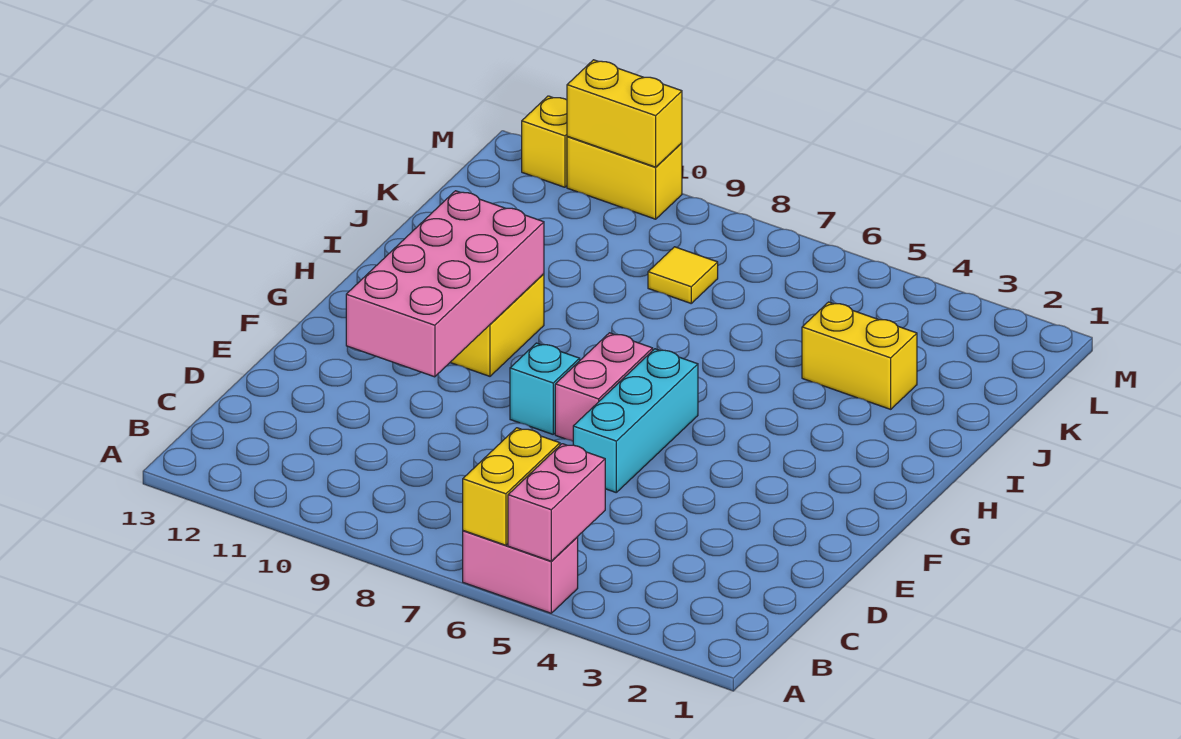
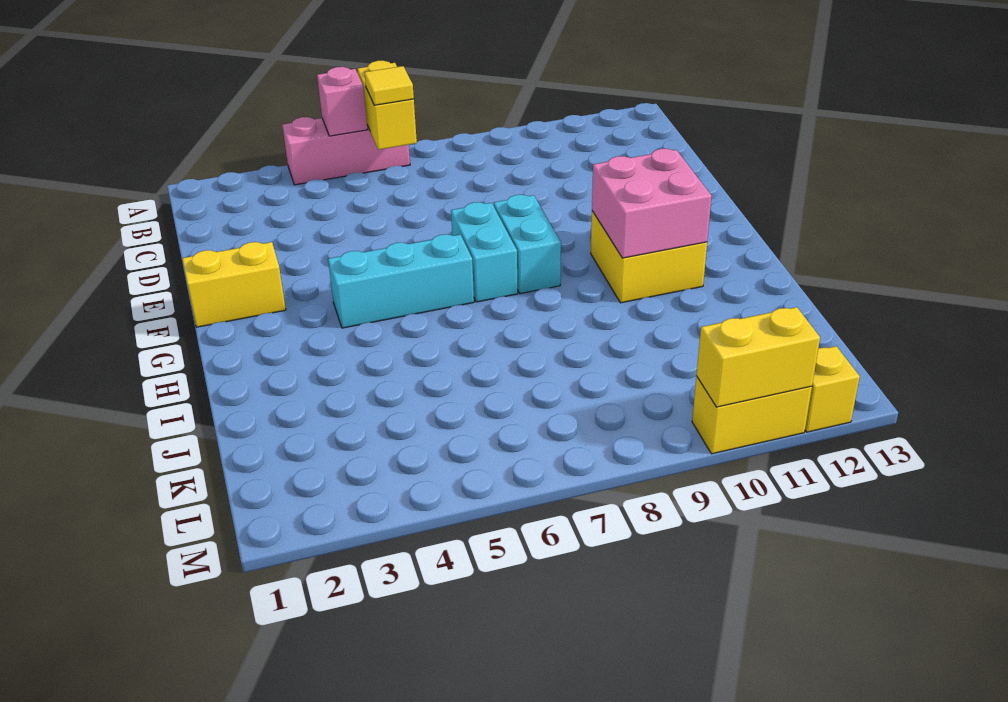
pink 1x2 brick [463,531,578,613] -> pink 1x3 brick [282,117,410,185]
pink 1x2 brick [508,444,605,561] -> pink 1x1 brick [317,67,367,136]
cyan 1x3 brick [573,349,698,492] -> cyan 1x3 brick turned to [328,234,474,328]
pink 2x4 brick [346,191,544,377] -> pink 2x2 brick [592,149,711,258]
pink 1x2 brick [555,333,653,441] -> cyan 1x2 brick [451,202,518,302]
cyan 1x1 brick [510,343,580,434] -> cyan 1x2 brick [494,195,561,294]
yellow 1x2 brick [802,302,917,409] -> yellow 1x2 brick moved to [182,242,286,327]
yellow 1x1 tile [648,247,718,303] -> yellow 1x1 tile moved to [364,66,414,105]

